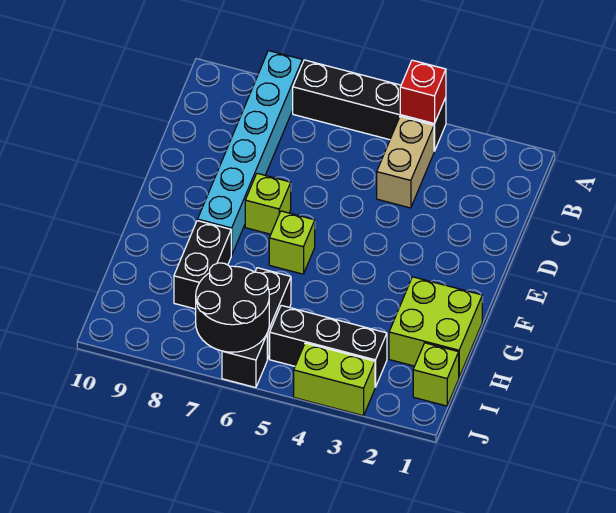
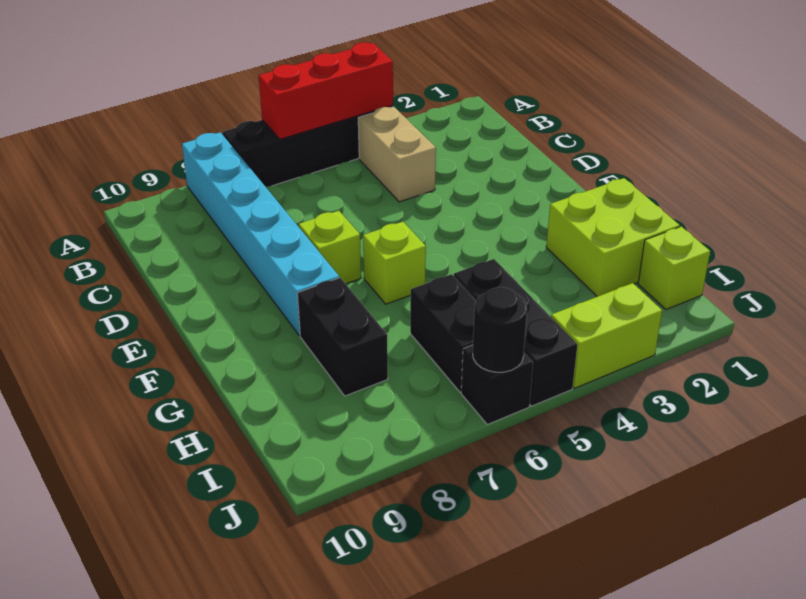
red 1x1 brick [400,60,446,124] -> red 1x3 brick [259,42,393,139]
black 1x3 brick [270,305,387,387] -> black 1x3 brick turned to [454,259,577,406]
black 2x2 round brick [196,263,269,352] -> black 1x1 round brick [473,287,527,372]

